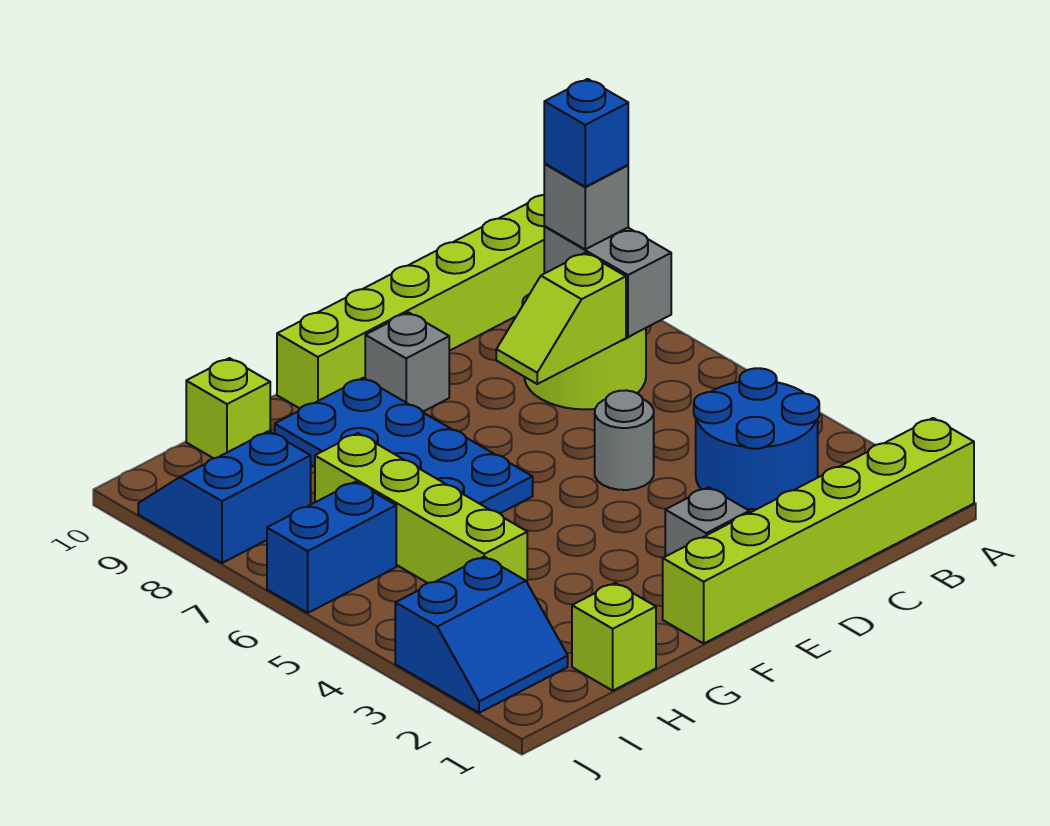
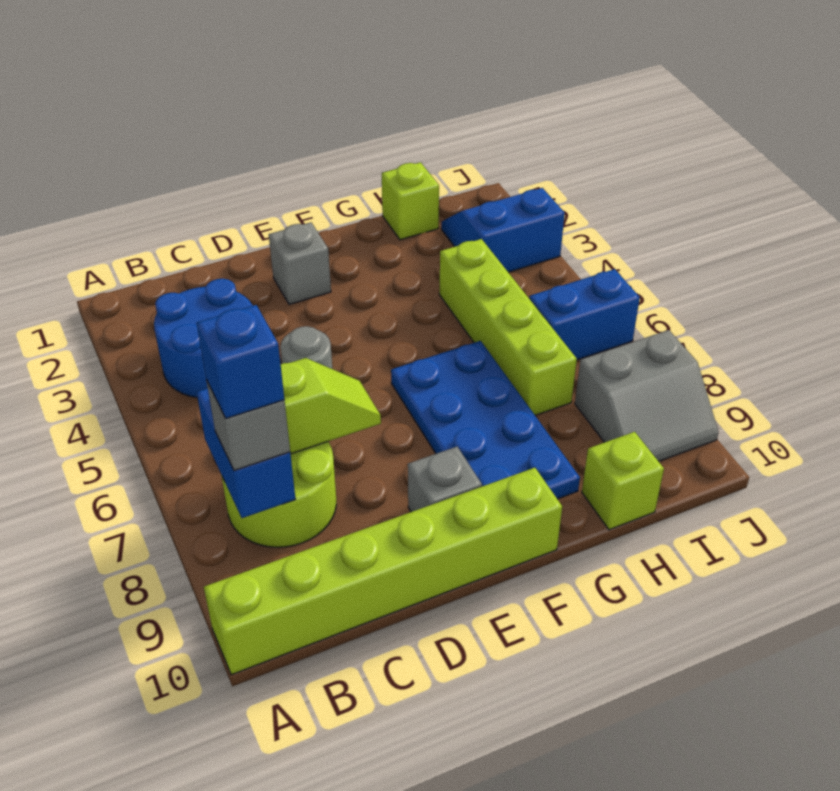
lime 1x6 brick [663,418,974,644] -> none
grey 1x2 brick [544,226,671,337] -> blue 1x2 brick [197,388,295,518]
blue 2x2 slope [138,431,311,563] -> grey 2x2 slope [575,330,719,461]

